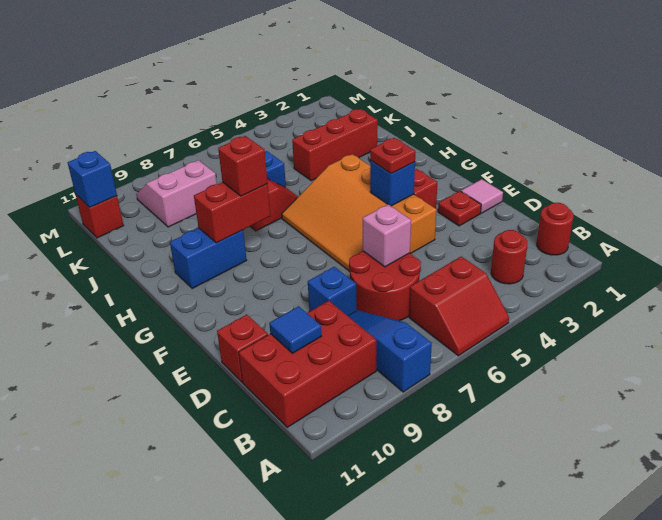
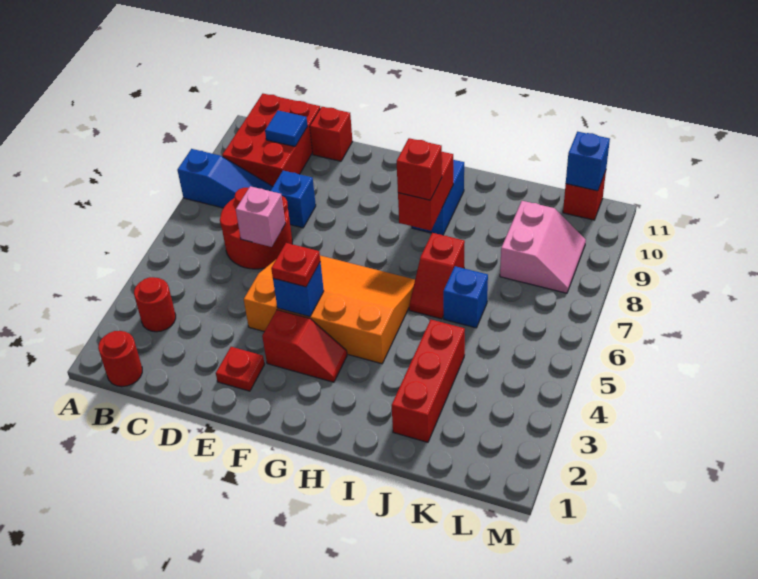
red 2x2 slope [409,256,509,356] -> none
pink 1x1 tile [461,179,503,213] -> none

